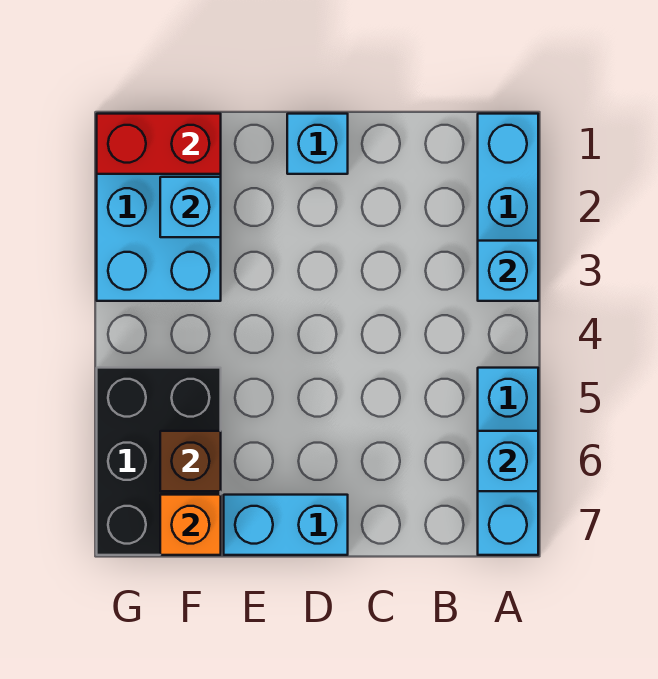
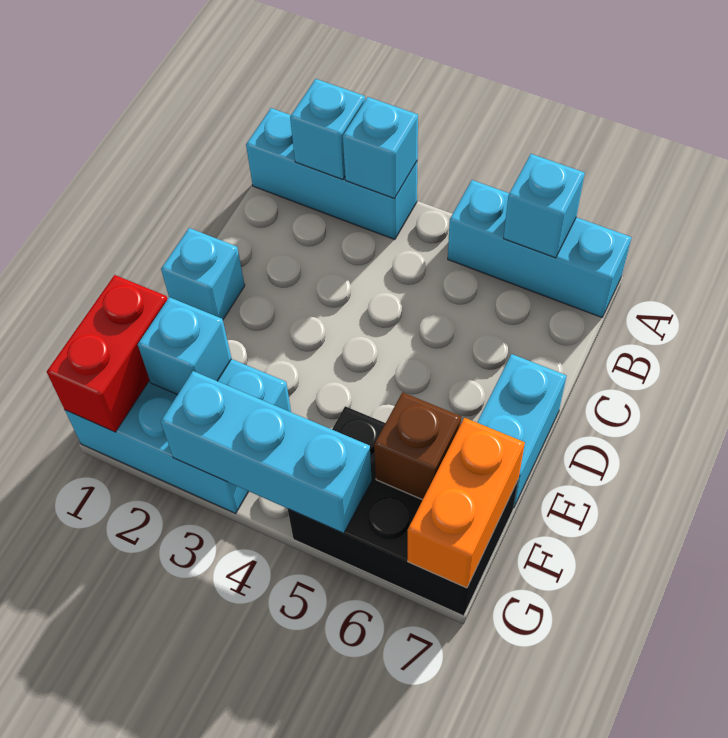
none -> cyan 1x1 brick [290,79,365,180]
orange 1x1 brick [160,495,221,555] -> orange 1x2 brick [408,418,525,588]
none -> cyan 1x3 brick [161,371,372,533]

